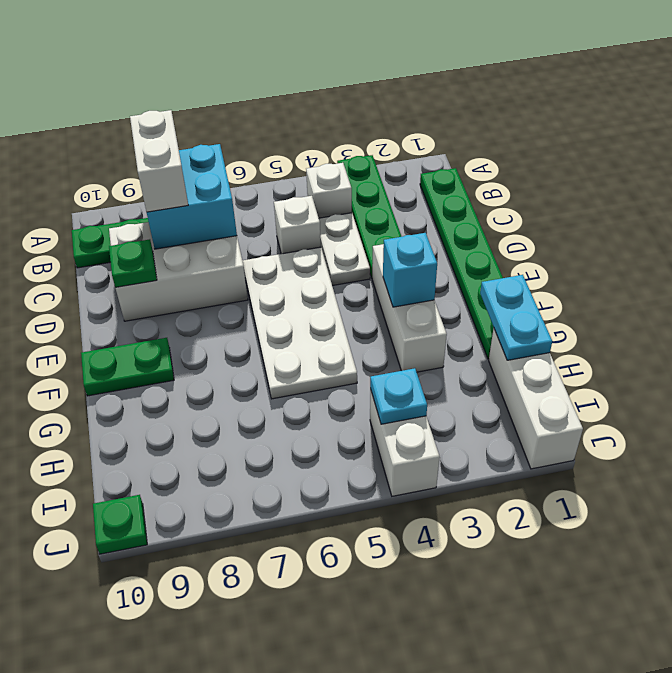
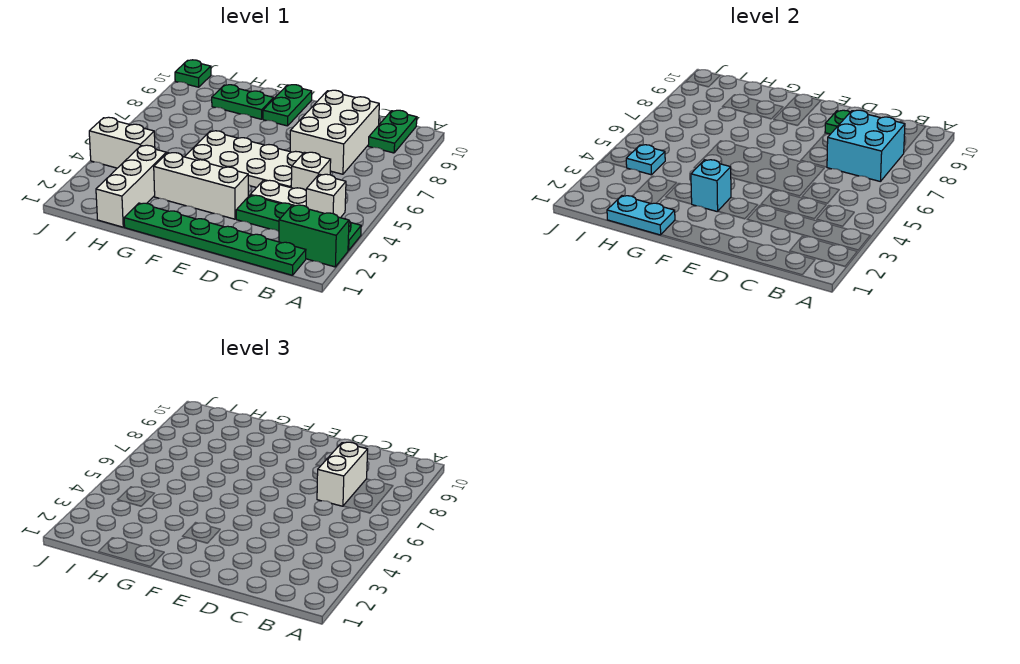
none -> green 1x2 brick [279,205,349,267]
white 1x2 brick [130,110,188,212] -> white 1x2 brick turned to [317,442,368,506]
none -> green 1x2 plate [212,85,274,119]
white 1x3 brick [489,328,583,469] -> white 1x3 brick turned to [96,145,166,227]

